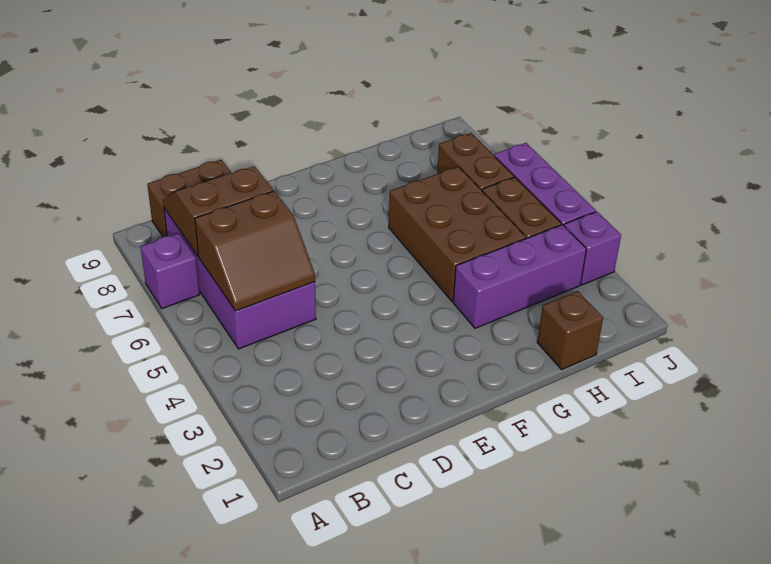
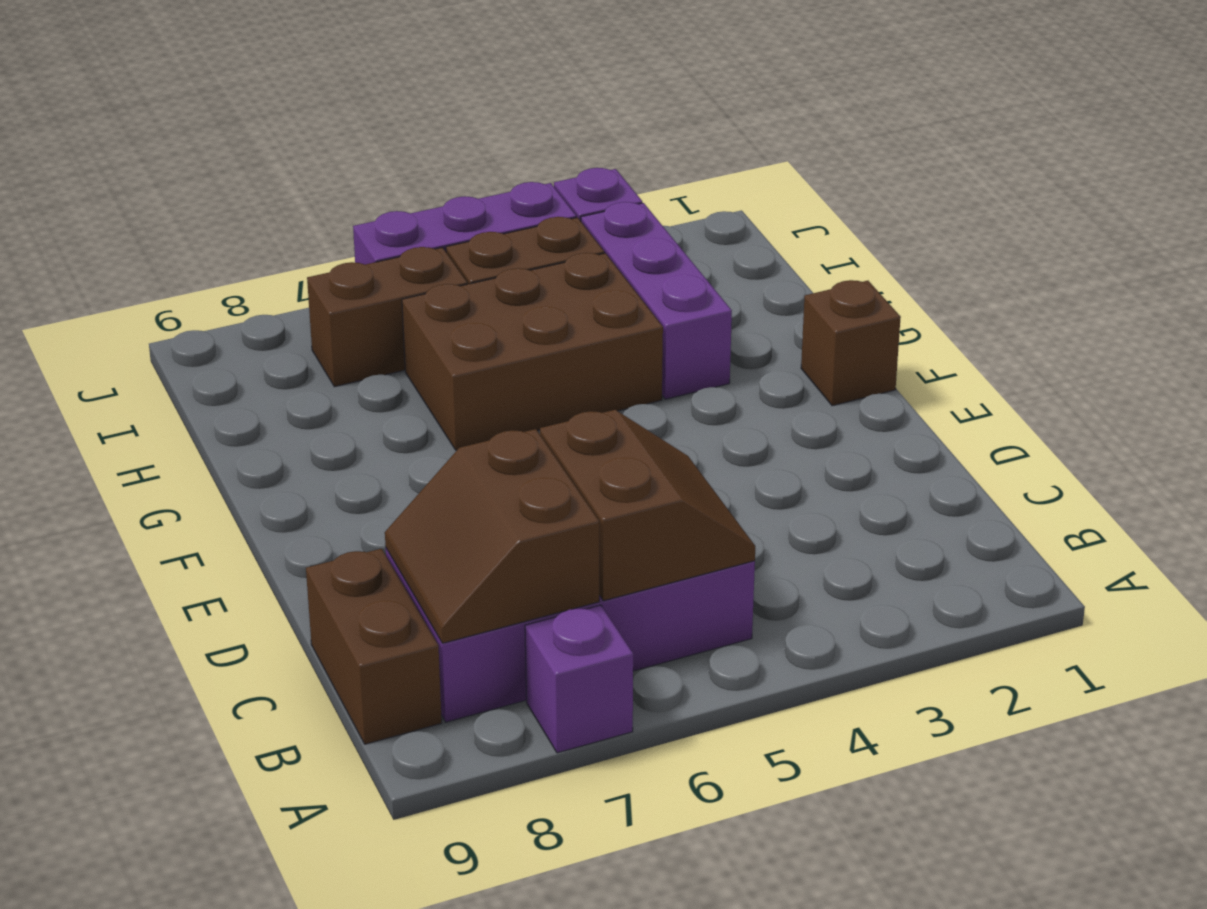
brown 1x1 brick [537,291,603,369] -> brown 1x1 brick moved to [801,280,901,406]

